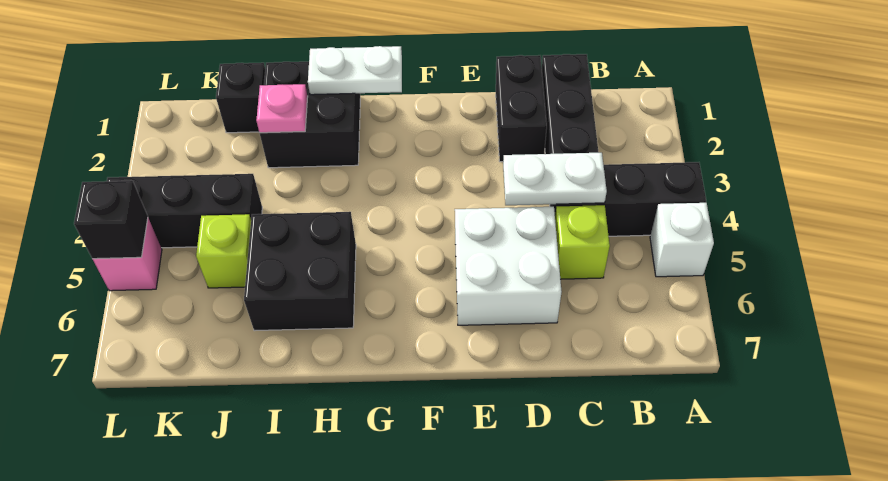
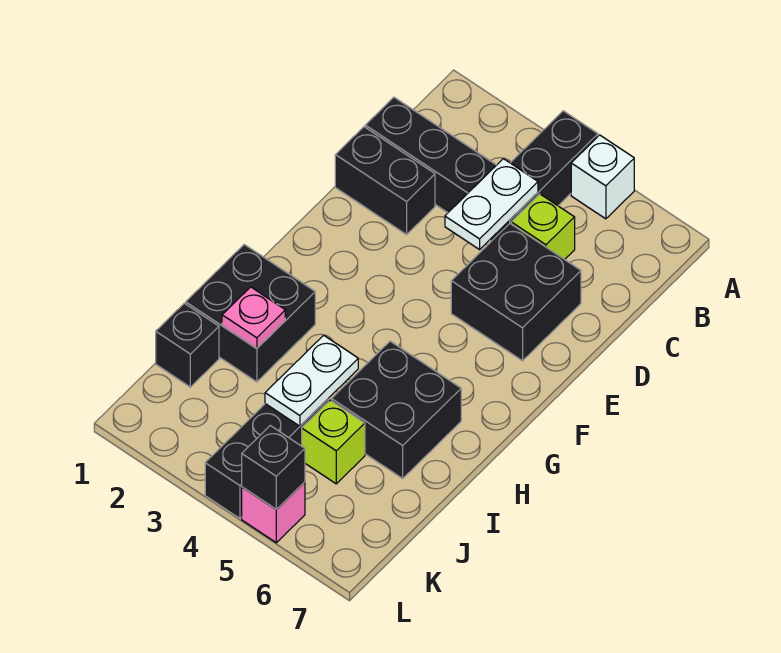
white 2x2 brick [455,207,562,325] -> black 2x2 brick [451,224,581,361]
white 1x2 plate [308,46,402,95] -> white 1x2 plate moved to [265,335,358,426]

